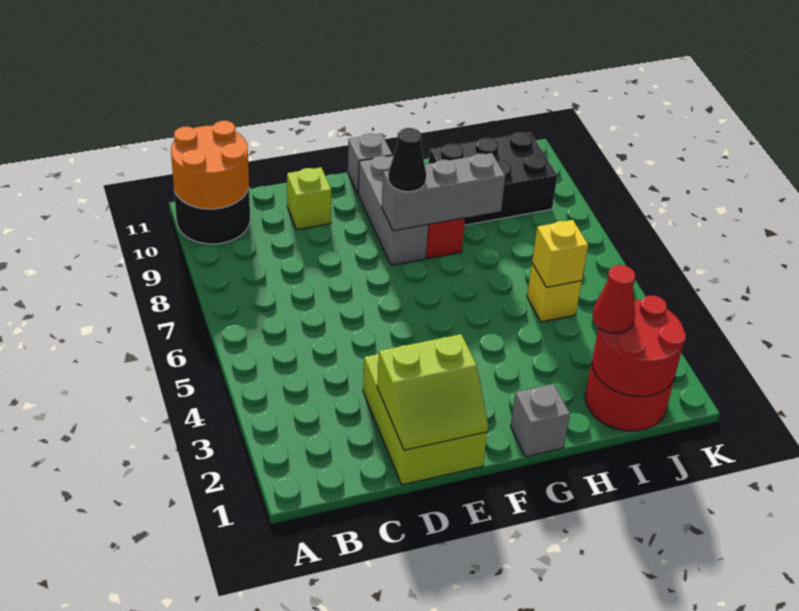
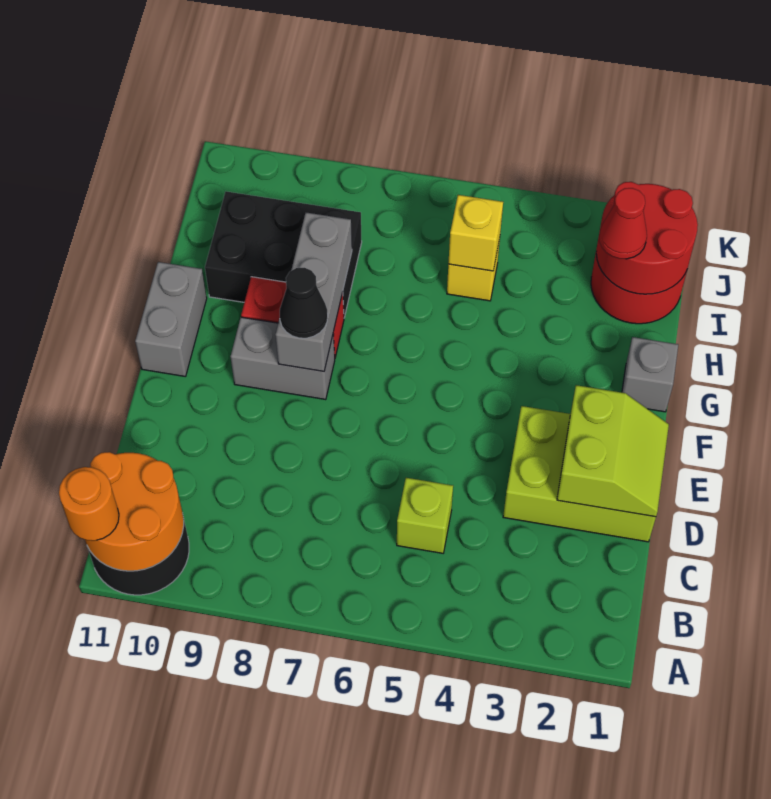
none -> orange 1x1 round brick [59,467,119,541]
lime 1x1 brick [287,167,331,230] -> lime 1x1 brick moved to [397,478,453,553]
grey 1x3 brick [358,155,428,265] -> grey 1x2 brick [231,317,335,400]
grey 1x1 brick [348,133,392,193] -> grey 1x2 brick [135,262,207,377]
black 2x3 brick [429,132,557,225] -> black 2x3 brick turned to [205,191,362,317]

